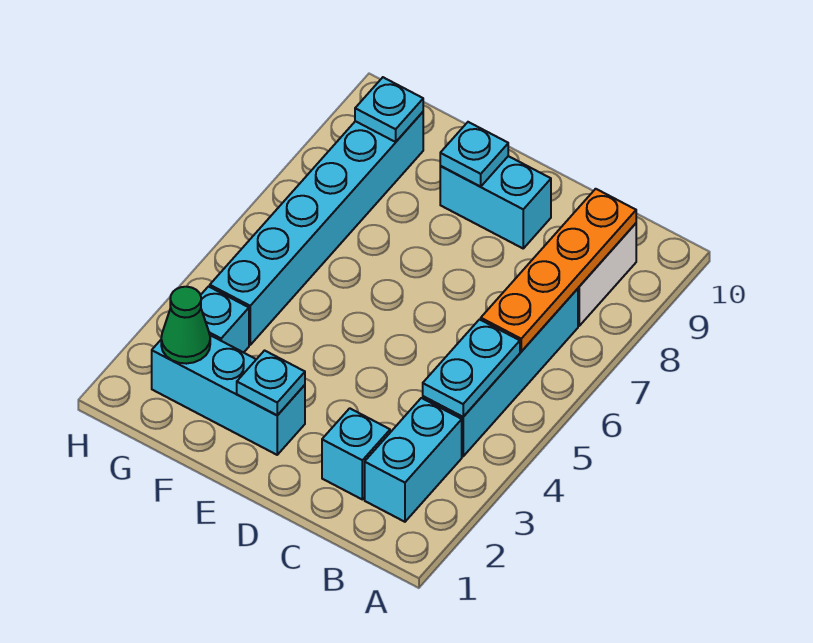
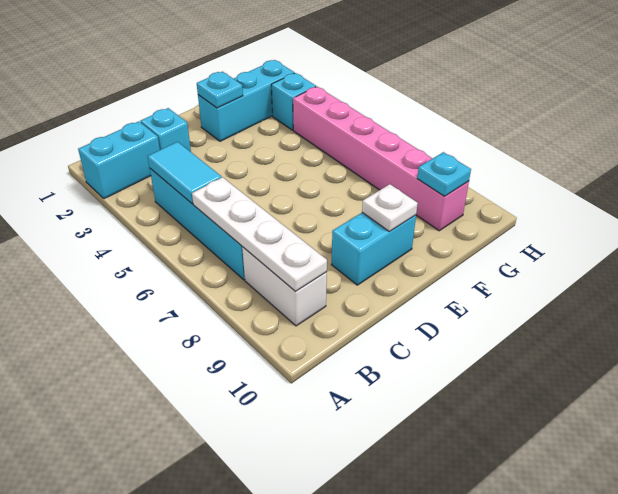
cyan 1x2 brick [365,398,462,522] -> cyan 1x2 brick turned to [78,121,160,199]
cyan 1x2 plate [423,319,520,417] -> cyan 1x2 tile [148,142,222,204]
orange 1x4 plate [481,189,636,352] -> white 1x4 plate [192,177,327,292]
cyan 1x1 plate [440,122,508,187] -> white 1x1 plate [362,184,418,232]
green 1x1 cone [161,287,210,364] -> none
cyan 1x6 brick [210,112,423,345] -> pink 1x6 brick [293,87,469,231]

